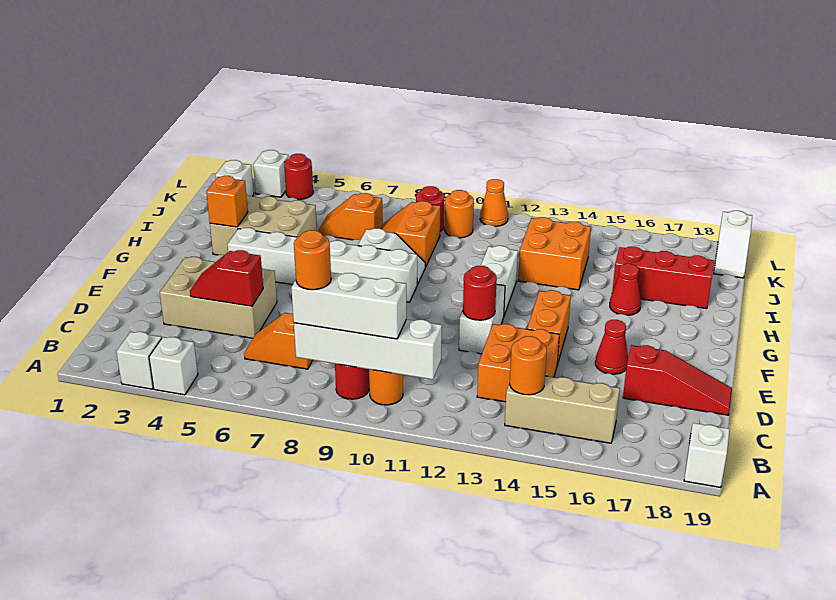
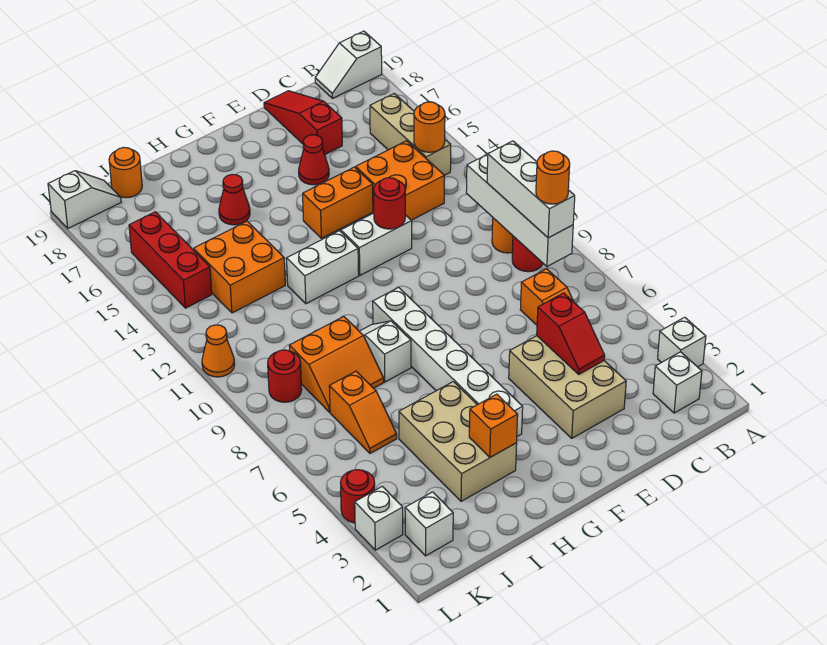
white 1x1 brick [149,337,198,395] -> white 1x1 brick moved to [653,352,702,413]
red 1x3 brick [612,247,714,309] -> red 1x3 brick moved to [129,212,212,308]
orange 1x1 round brick [445,190,474,238] -> orange 1x1 round brick moved to [109,147,142,198]

